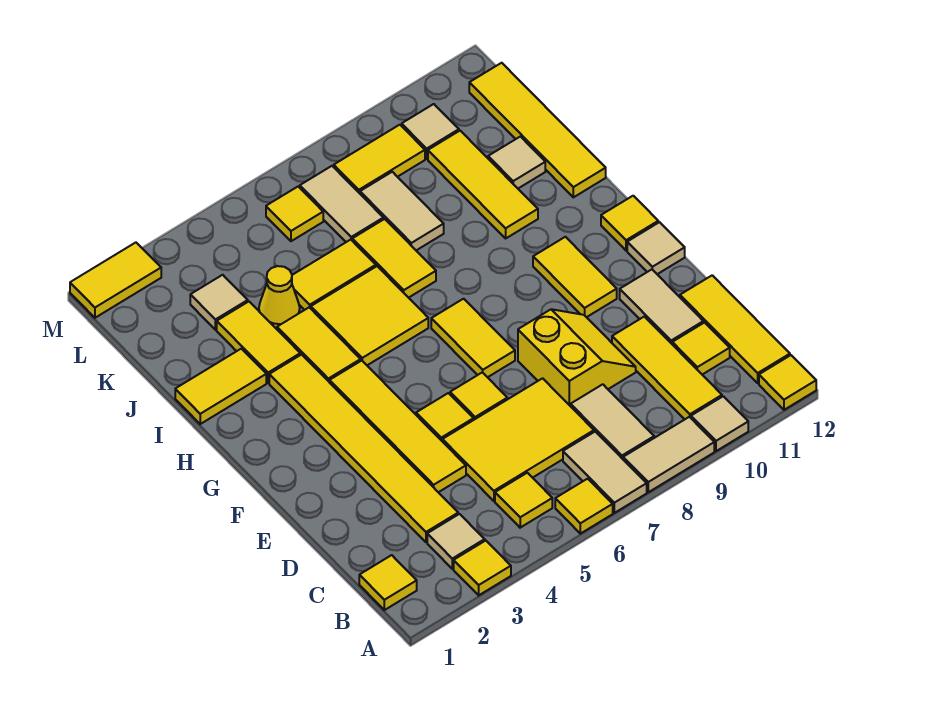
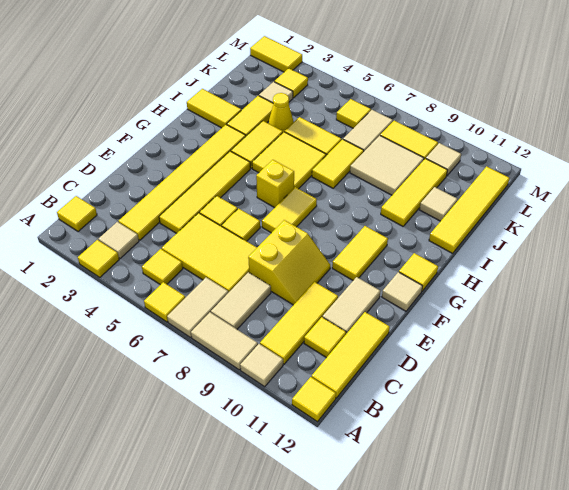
none -> yellow 1x1 brick [256,160,294,208]
tan 1x2 tile [360,172,444,250] -> tan 2x2 tile [350,136,424,195]
none -> yellow 1x1 tile [274,68,308,98]

